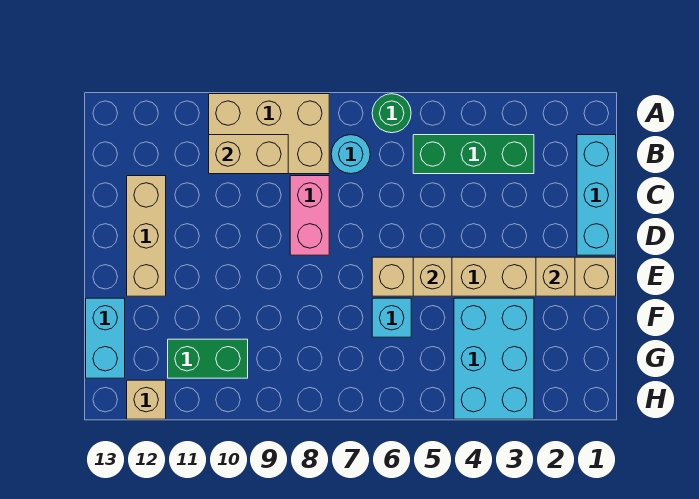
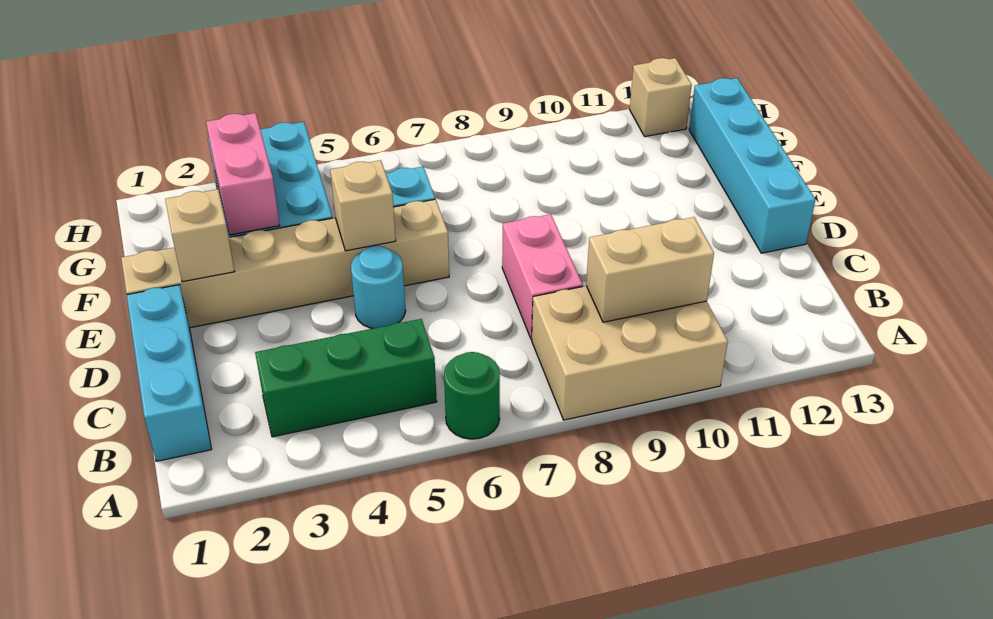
cyan 1x1 round brick [331,135,370,174] -> cyan 1x1 round brick moved to [351,246,406,328]
tan 1x3 brick [127,176,166,296] -> none
none -> pink 1x2 brick [206,113,280,235]
cyan 1x2 brick [86,298,125,378] -> cyan 1x4 brick [689,78,815,253]
green 1x2 brick [168,339,248,378] -> none

